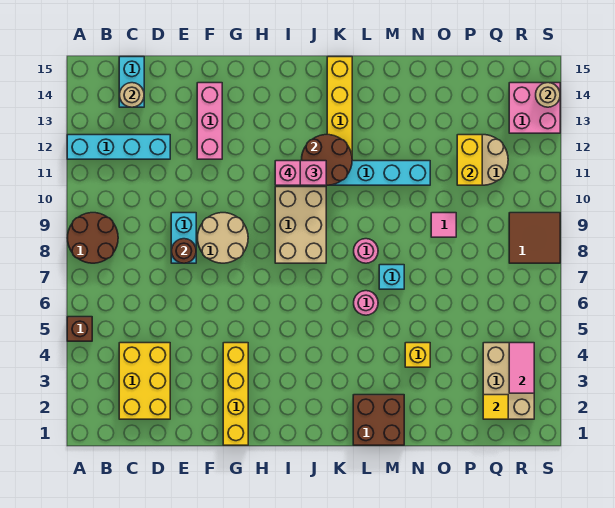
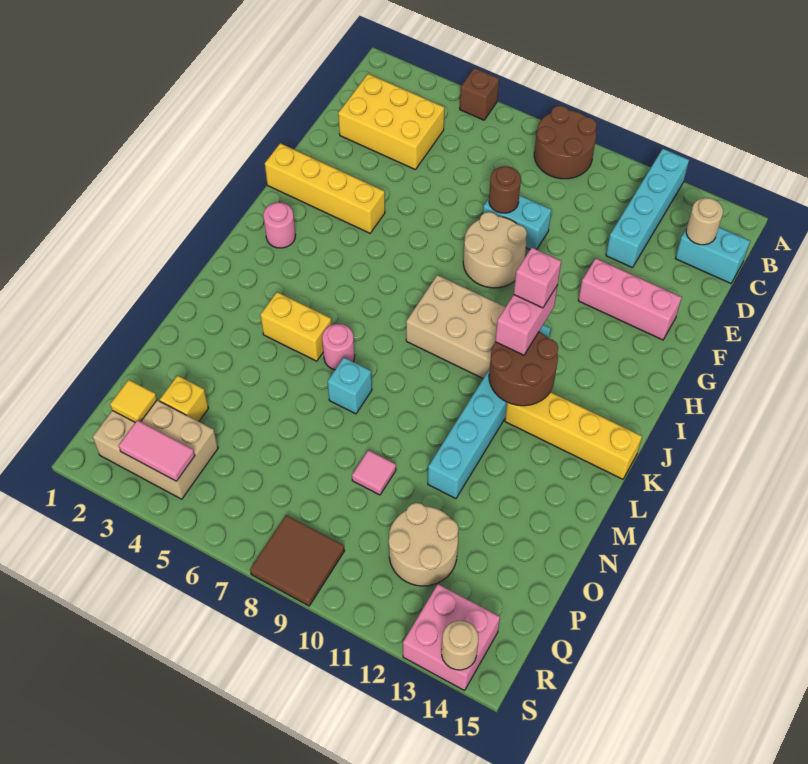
brown 2x2 brick [353,395,404,445] -> none
pink 1x1 round brick [354,239,378,263] -> pink 1x1 round brick moved to [263,202,295,248]
yellow 1x1 brick [405,343,430,367] -> yellow 1x1 brick moved to [160,376,209,421]
yellow 1x2 brick [457,135,482,185] -> yellow 1x2 brick moved to [261,292,332,361]

